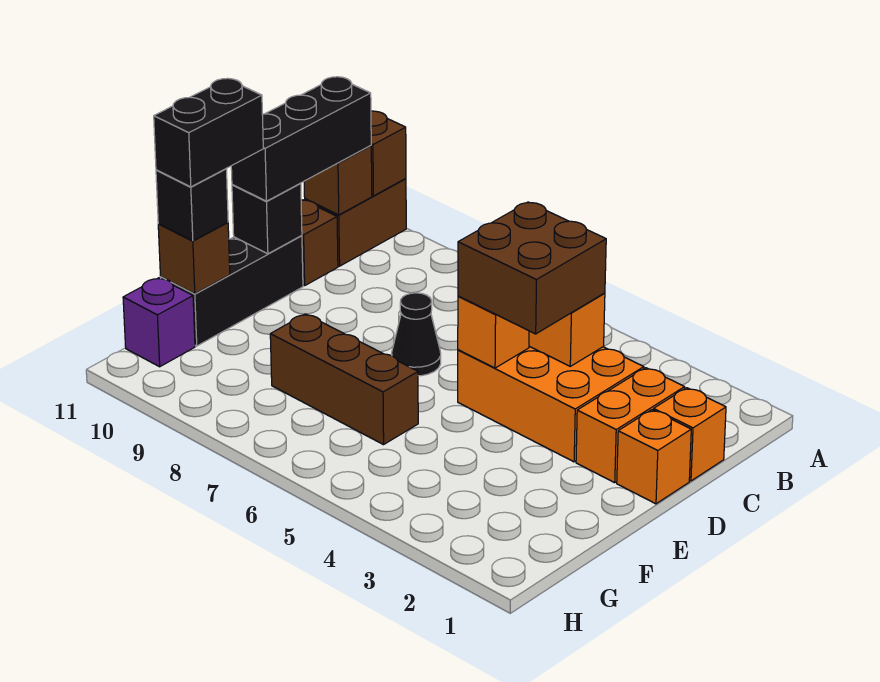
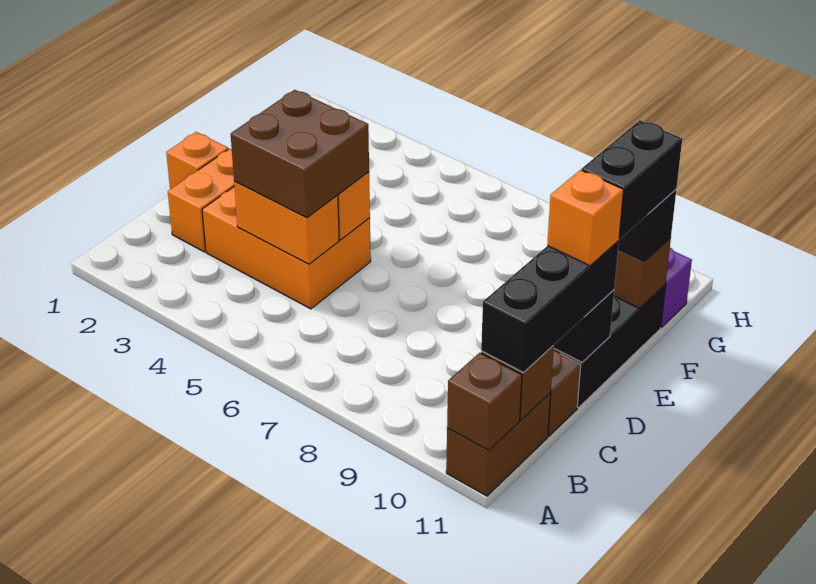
orange 1x1 brick [654,388,726,481] -> orange 1x1 brick moved to [547,170,624,266]
black 1x1 cone [392,293,441,376] -> none
brown 1x3 brick [270,314,418,445] -> none

